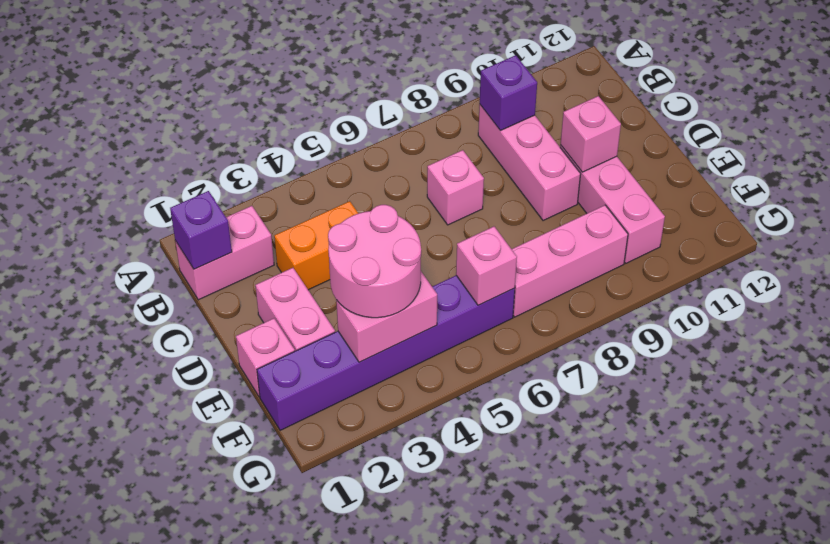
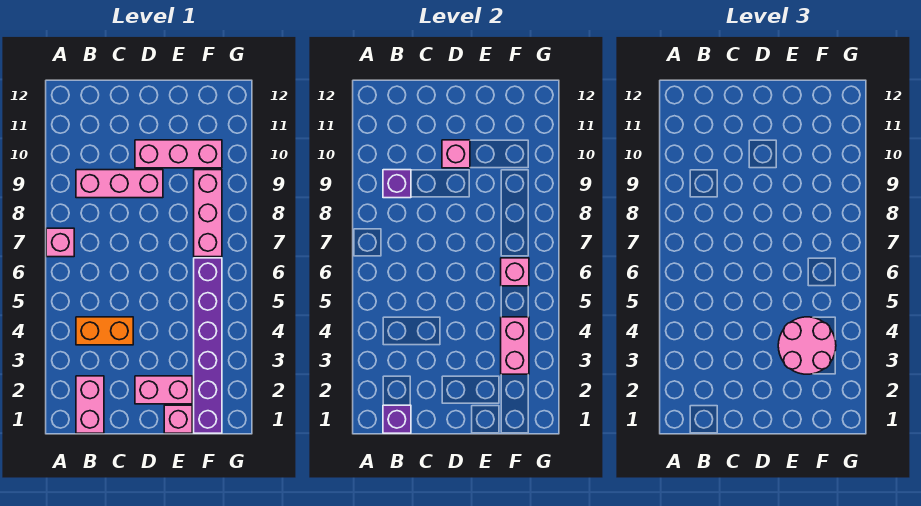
orange 1x2 brick [274,201,358,290] -> orange 1x2 brick turned to [76,317,133,345]
pink 1x1 brick [427,150,484,225] -> pink 1x1 brick moved to [46,228,74,257]

